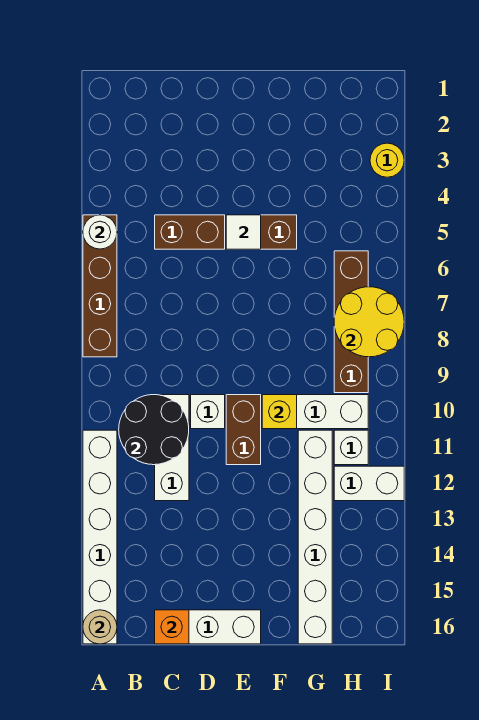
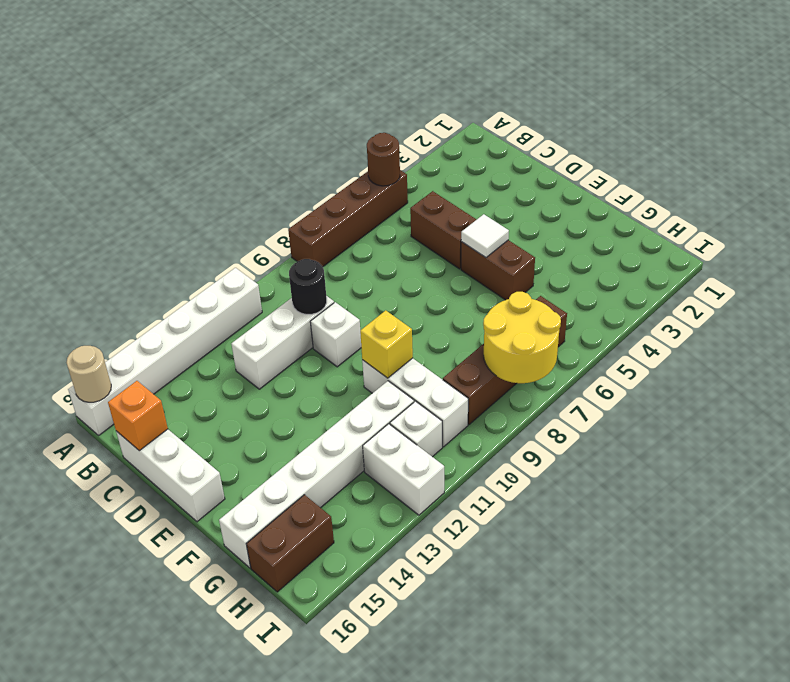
white 1x1 round brick [83,215,117,249] -> brown 1x1 round brick [367,133,400,186]
black 2x2 round brick [119,395,189,465] -> black 1x1 round brick [289,259,327,314]
brown 1x2 brick [226,395,261,465] -> brown 1x2 brick moved to [246,495,334,592]
yellow 1x1 round brick [370,143,404,177] -> none

